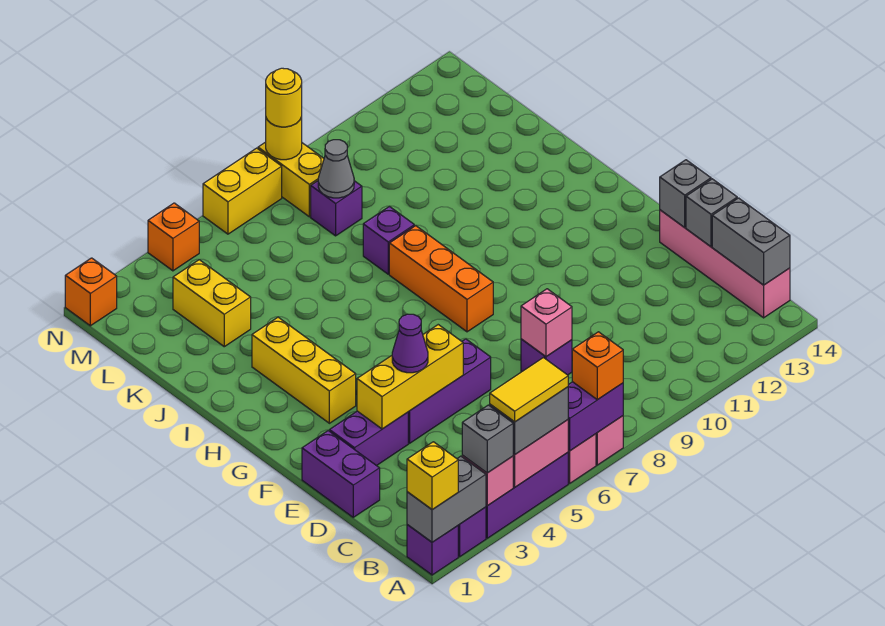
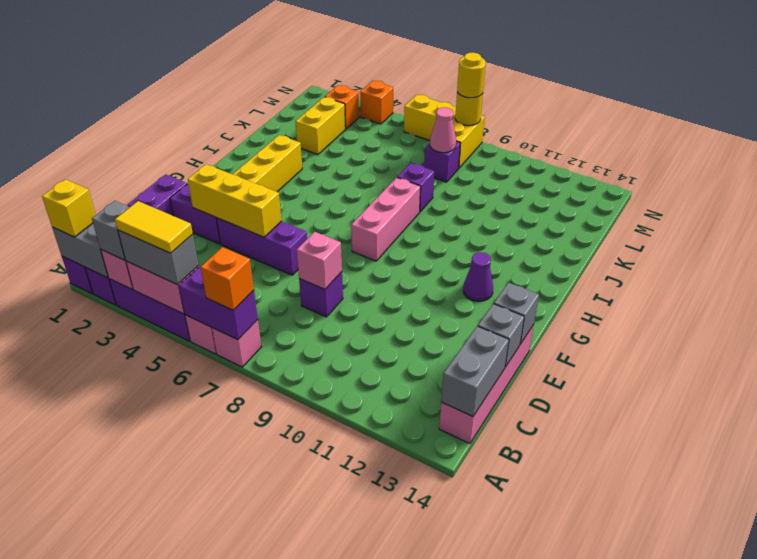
purple 1x1 cone [392,314,428,373] -> purple 1x1 cone moved to [463,252,493,301]
orange 1x3 brick [389,226,493,332] -> pink 1x3 brick [351,178,421,261]
grey 1x1 cone [318,140,354,198] -> pink 1x1 cone [430,107,456,153]
orange 1x1 brick [65,258,117,326] -> orange 1x1 brick moved to [325,85,359,129]

